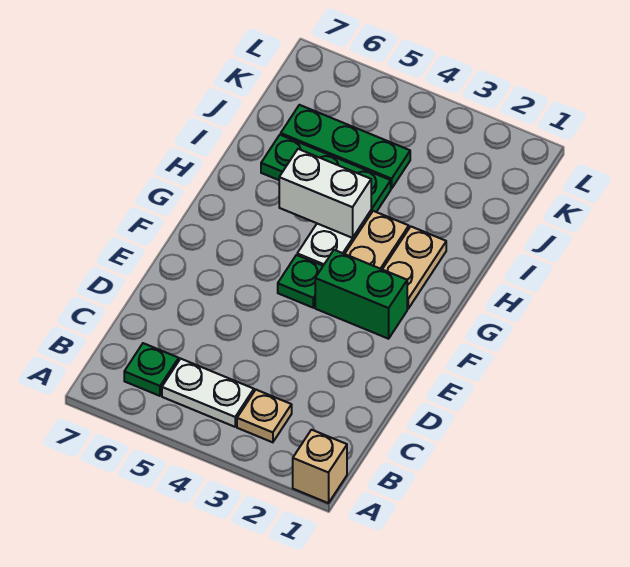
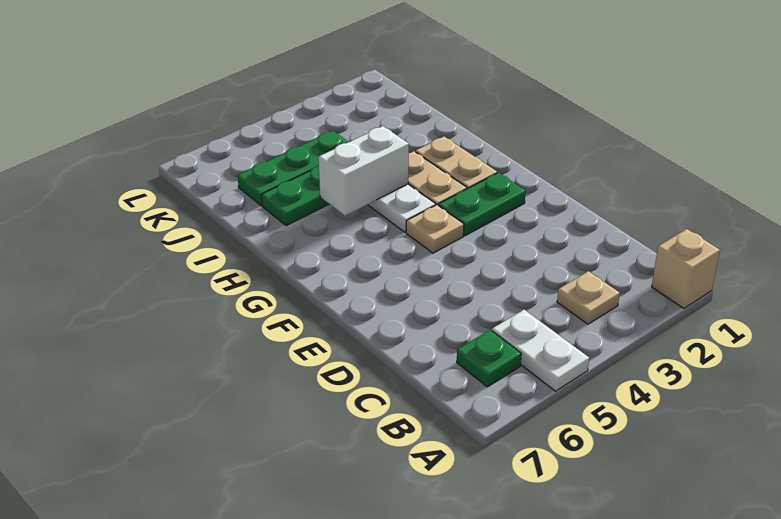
white 1x2 plate [162,359,254,427] -> white 1x2 plate turned to [492,310,589,391]
green 1x2 brick [315,250,407,339] -> green 1x2 plate [438,173,526,236]
green 1x1 plate [278,255,323,308] -> tan 1x1 plate [406,205,464,253]

